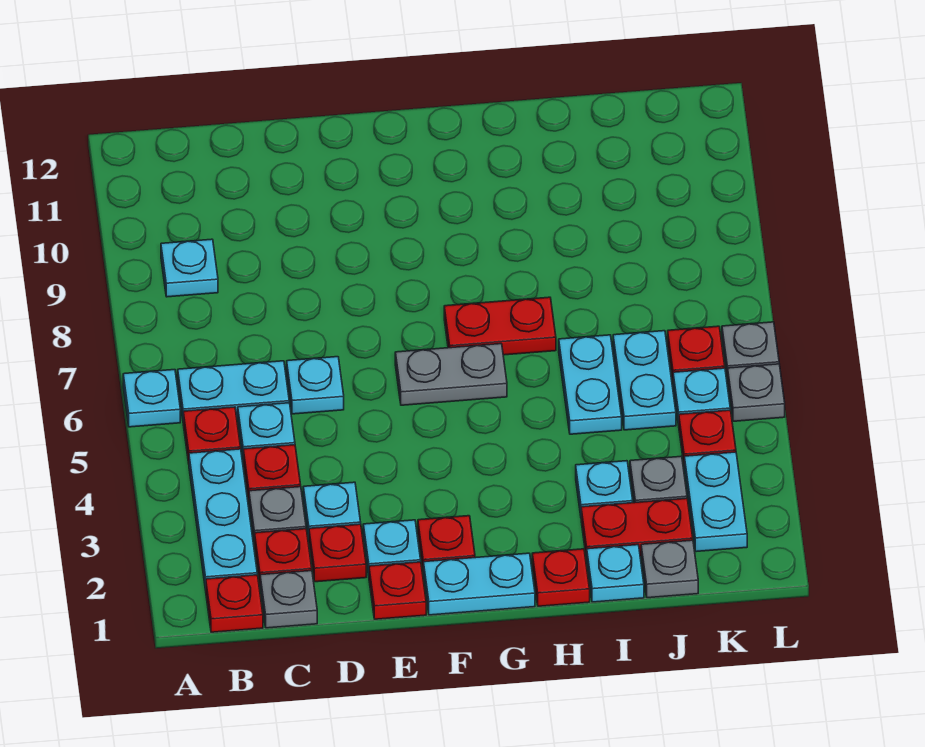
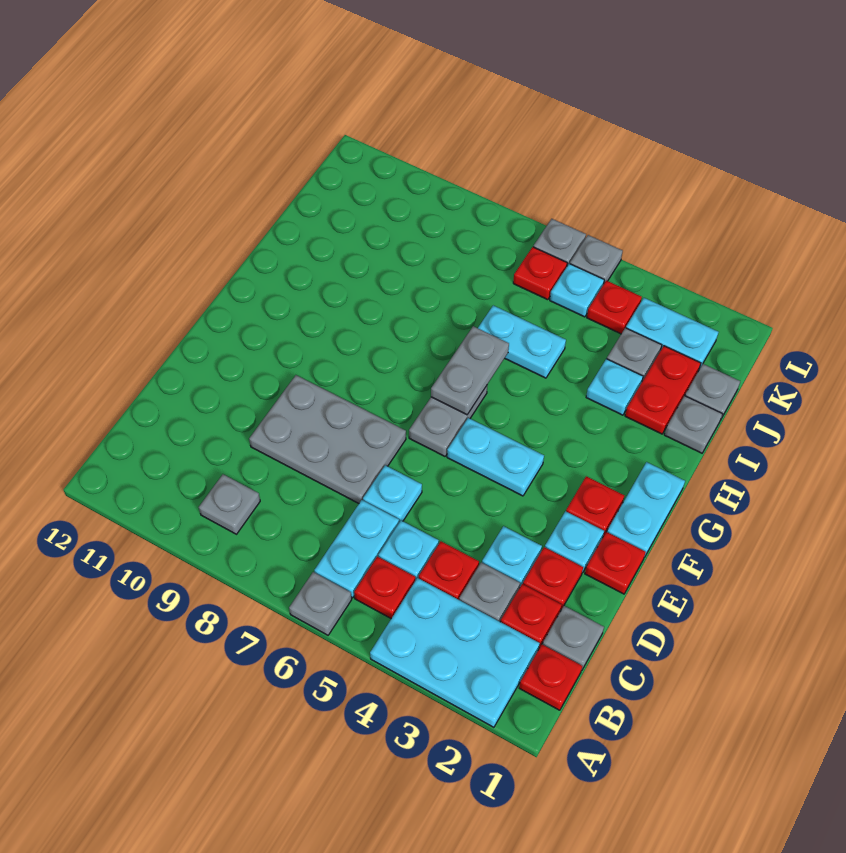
cyan 1x1 plate [123,370,180,427] -> grey 1x1 plate [289,572,352,635]
cyan 1x3 plate [189,449,257,590] -> cyan 2x3 plate [370,578,540,727]
cyan 1x1 plate [161,239,218,297] -> grey 1x1 plate [199,474,260,534]
none -> grey 2x3 plate [249,375,406,503]
none -> grey 1x2 plate [431,326,509,415]
red 1x2 plate [444,297,556,355] -> none
red 1x1 plate [532,549,590,606] -> none
cyan 1x1 plate [587,545,644,602] -> grey 1x1 plate [664,396,722,453]
cyan 1x2 plate [613,331,676,430] -> cyan 1x2 plate moved to [447,418,544,496]

